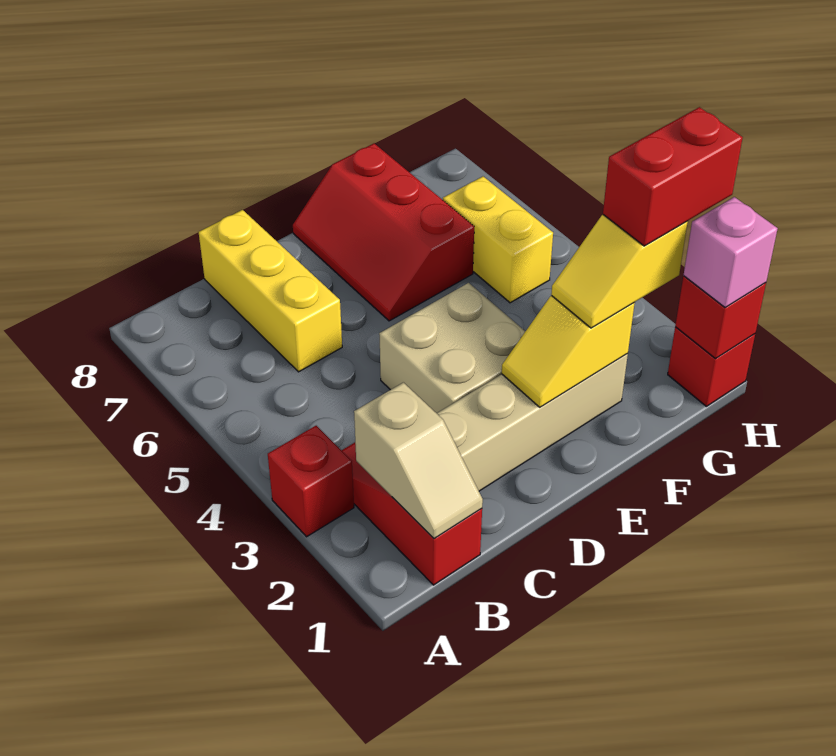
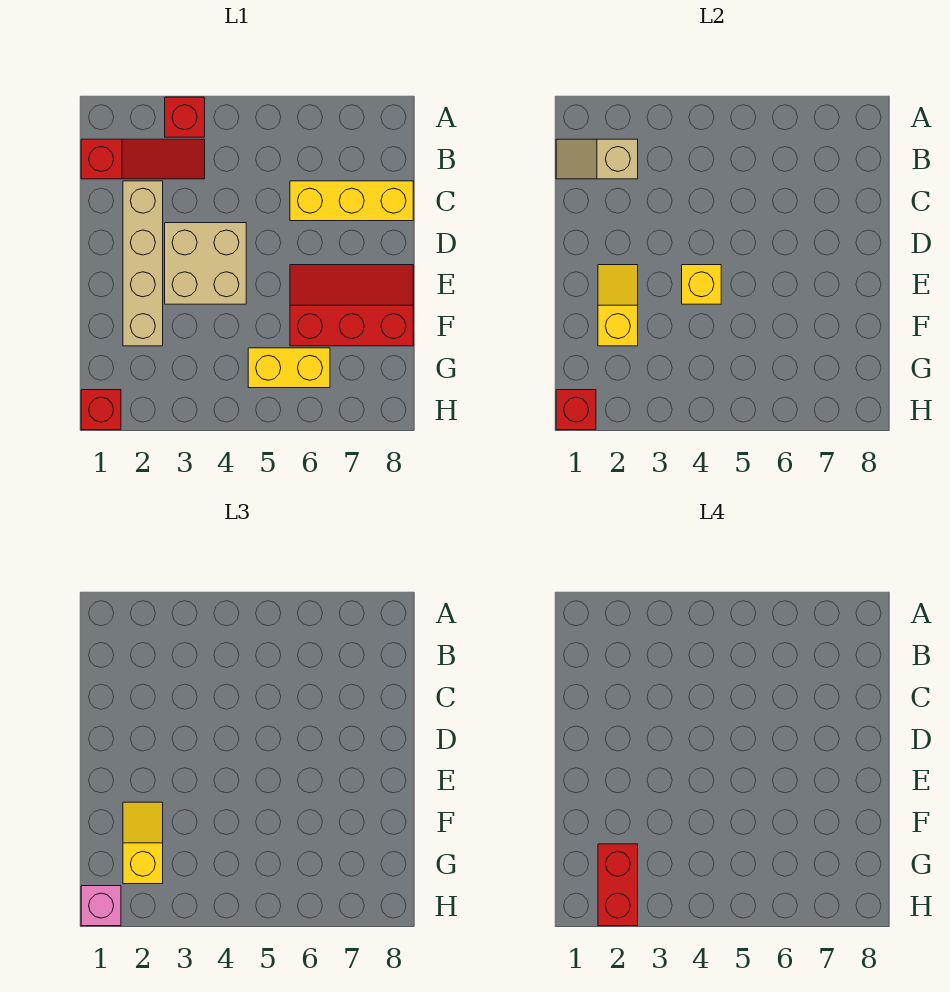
none -> yellow 1x1 brick [682,265,721,304]

